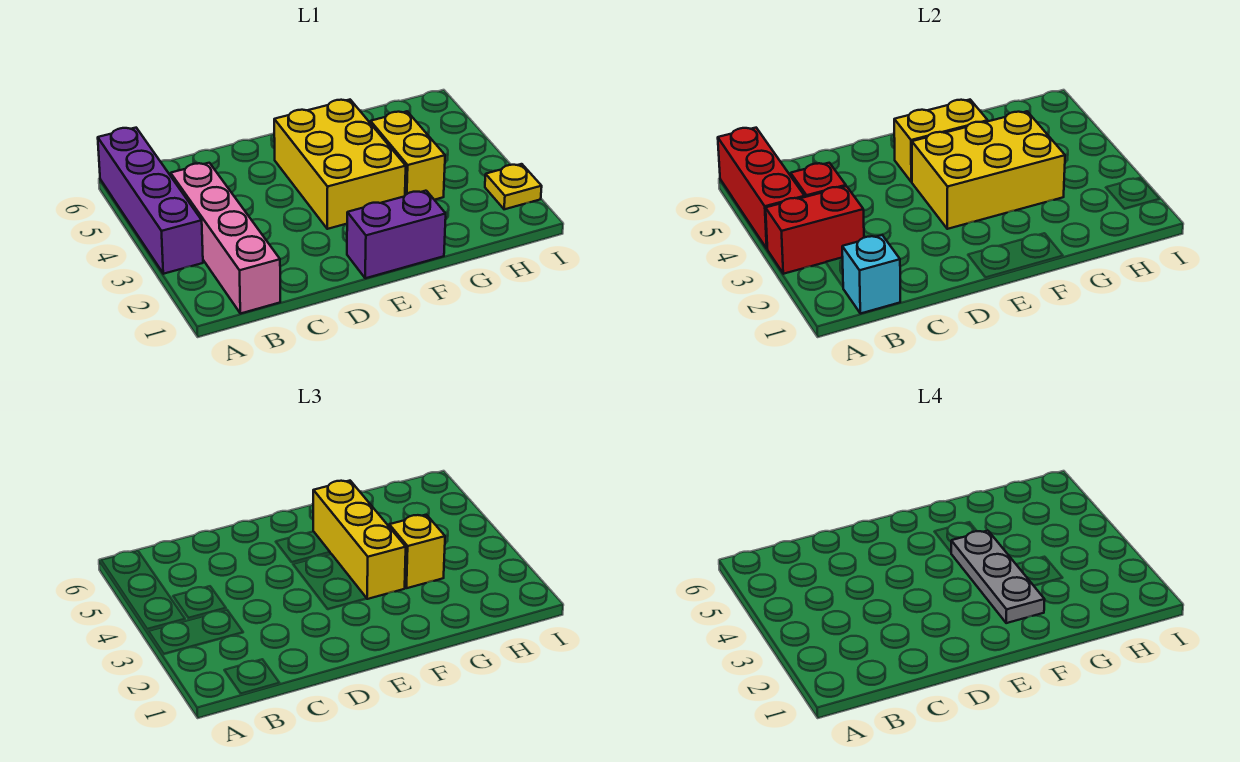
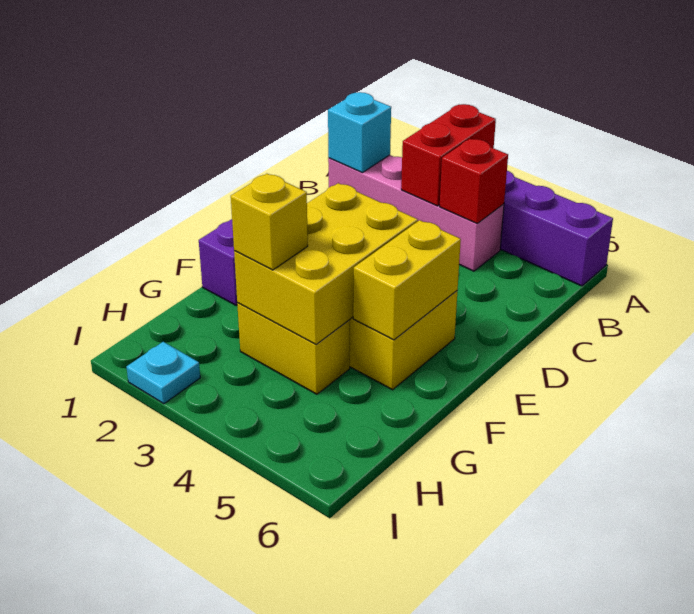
red 1x3 brick [718,128,805,248] -> none
grey 1x3 plate [951,531,1045,623] -> none
yellow 1x3 brick [313,481,406,599] -> none
yellow 1x1 plate [485,164,542,209] -> cyan 1x1 plate [126,342,200,404]

